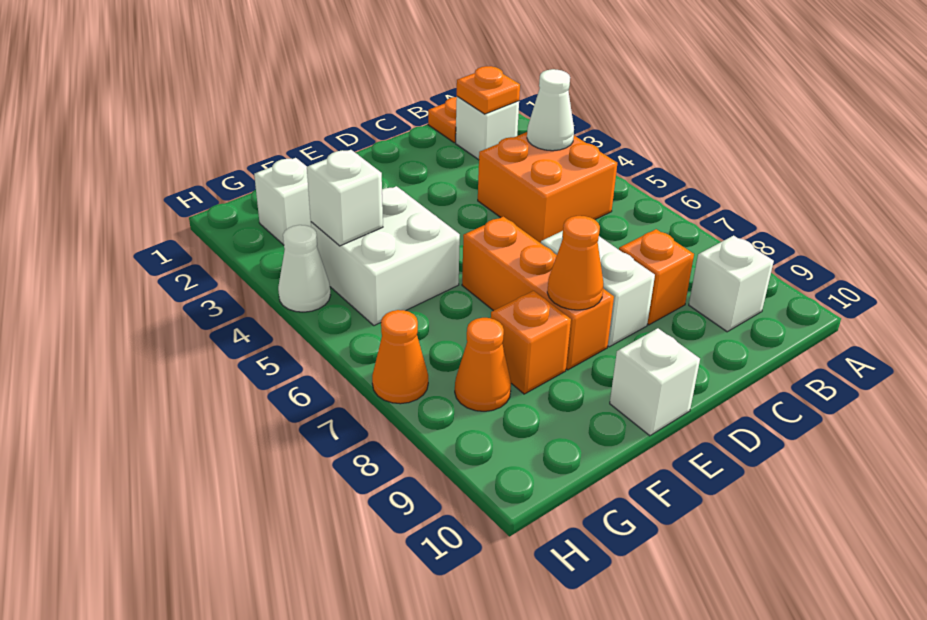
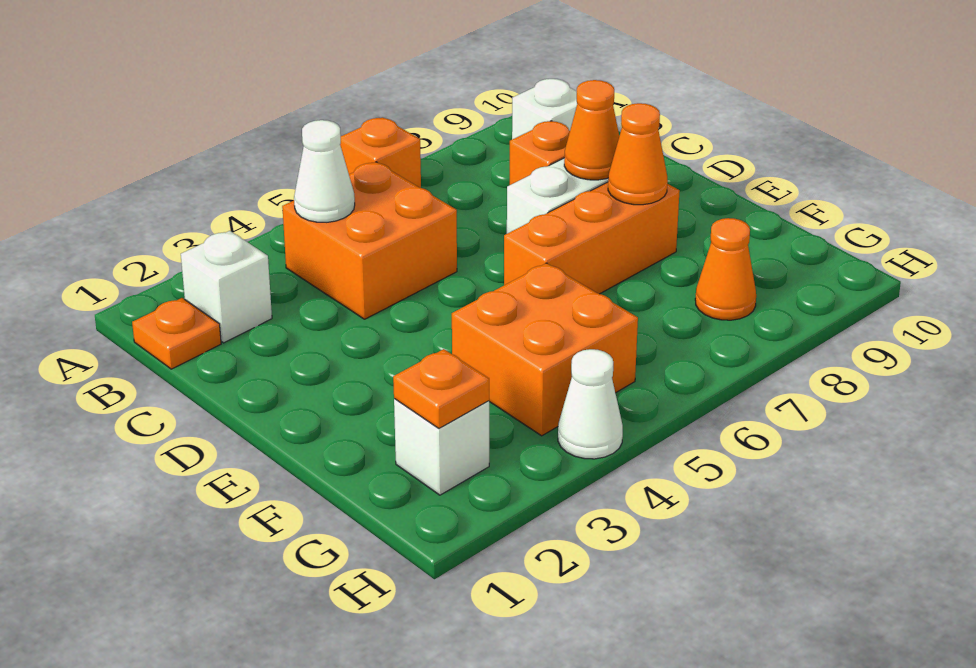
orange 1x1 plate [457,66,520,114] -> orange 1x1 plate moved to [393,349,489,428]
white 1x1 brick [610,328,700,436] -> none
white 2x2 brick [311,186,460,326] -> orange 2x2 brick [452,263,638,436]
orange 1x1 brick [491,291,571,394] -> orange 1x1 brick moved to [340,117,421,188]
white 1x1 brick [307,150,383,246] -> none
orange 1x1 cone [372,310,428,404] -> orange 1x1 cone moved to [564,80,619,180]

